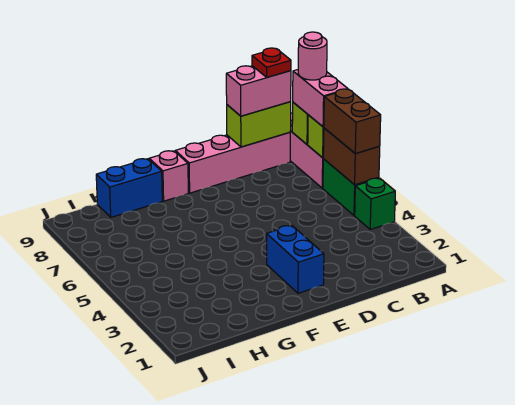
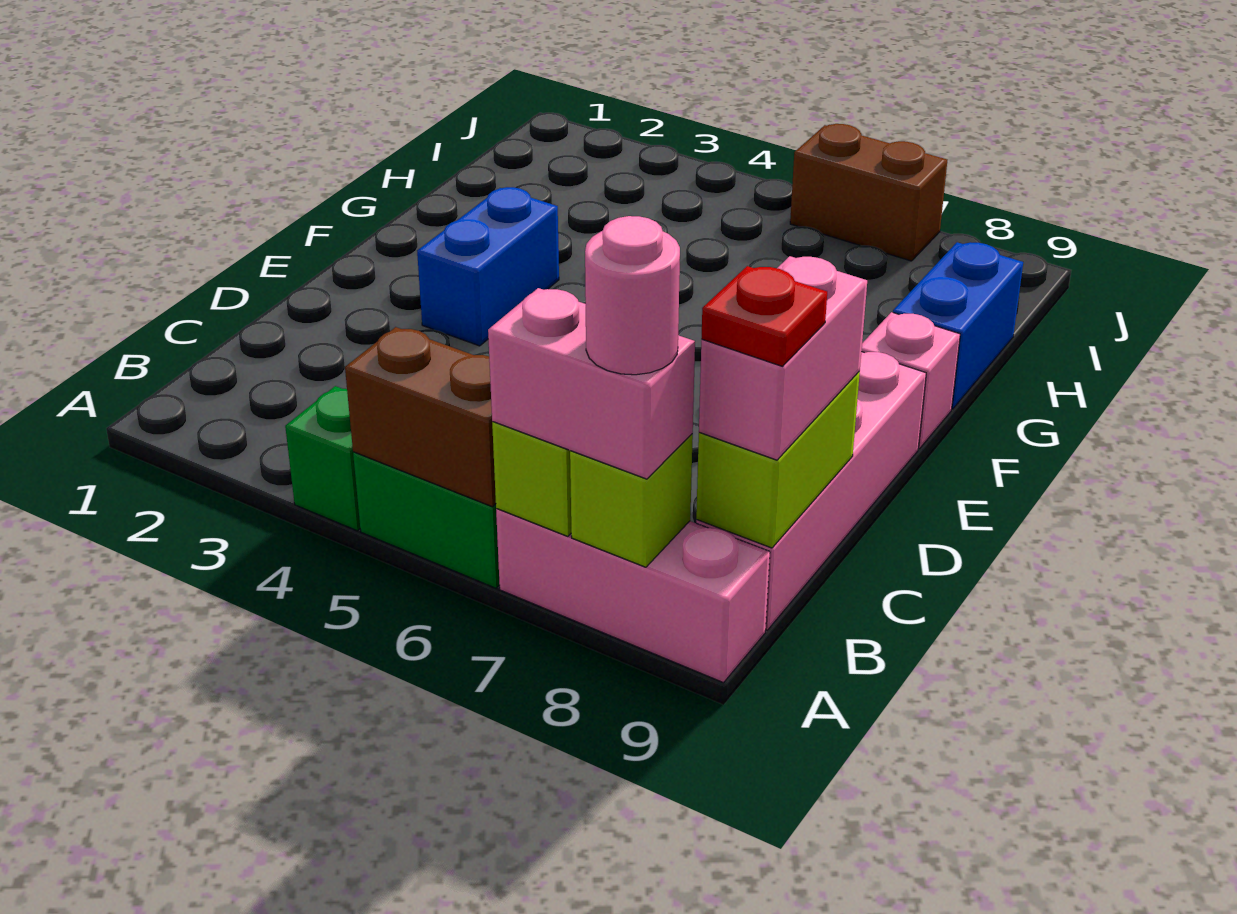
brown 1x2 brick [324,89,381,154] -> brown 1x2 brick moved to [790,124,947,261]
blue 1x2 brick [267,225,324,293] -> blue 1x2 brick turned to [417,187,559,346]

